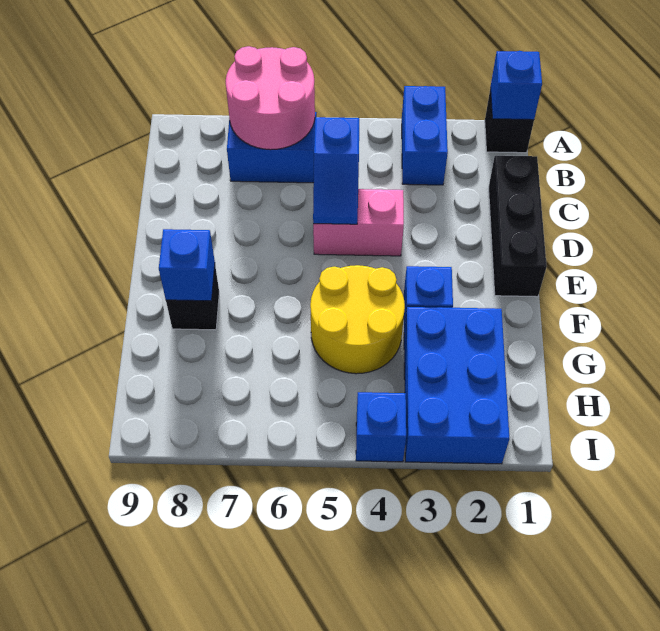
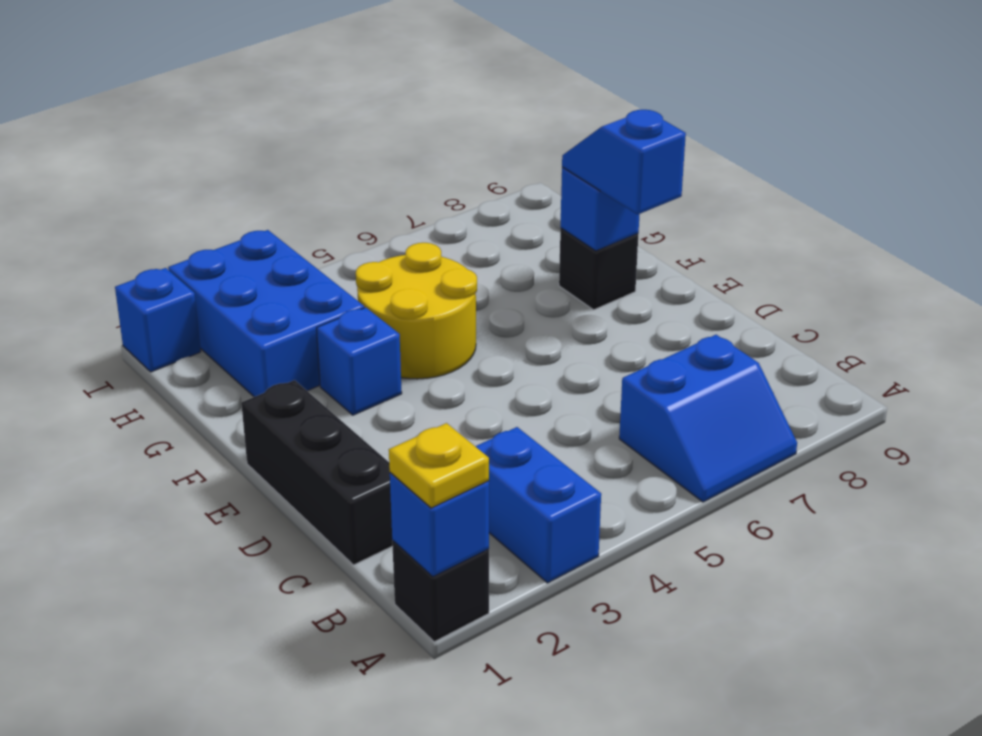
none -> yellow 1x1 plate [389,423,489,508]
pink 2x2 round brick [226,46,315,150] -> none
blue 1x2 slope [313,117,359,224] -> blue 1x2 slope moved to [562,110,686,214]
pink 1x2 brick [313,189,404,256] -> none
blue 1x1 brick [356,392,406,462] -> blue 1x1 brick moved to [115,268,201,372]

